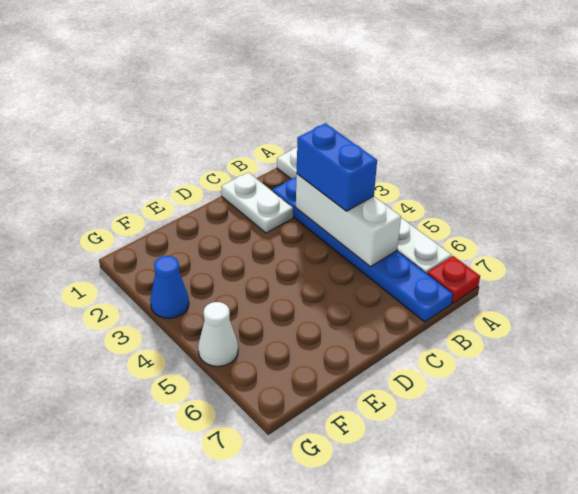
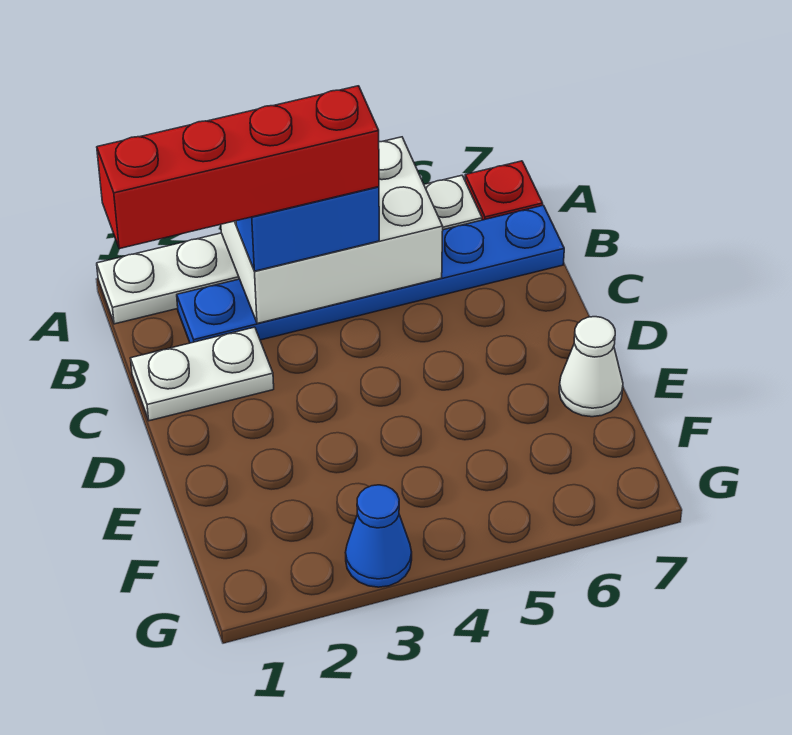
none -> red 1x4 brick [97,86,379,249]
white 1x3 brick [296,174,401,267] -> white 2x3 brick [221,137,443,323]
white 1x1 cone [198,302,238,366] -> white 1x1 cone moved to [559,317,623,417]

